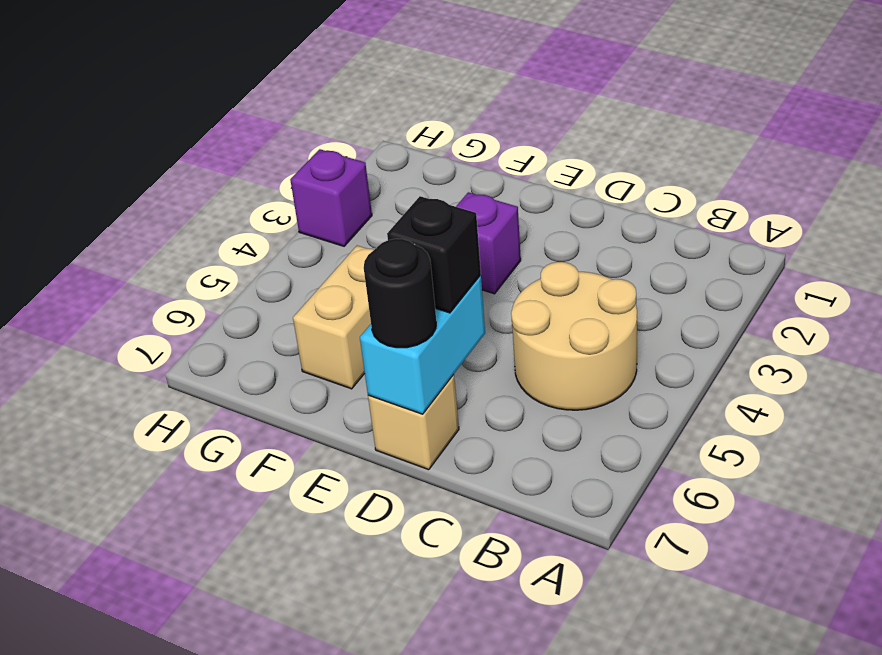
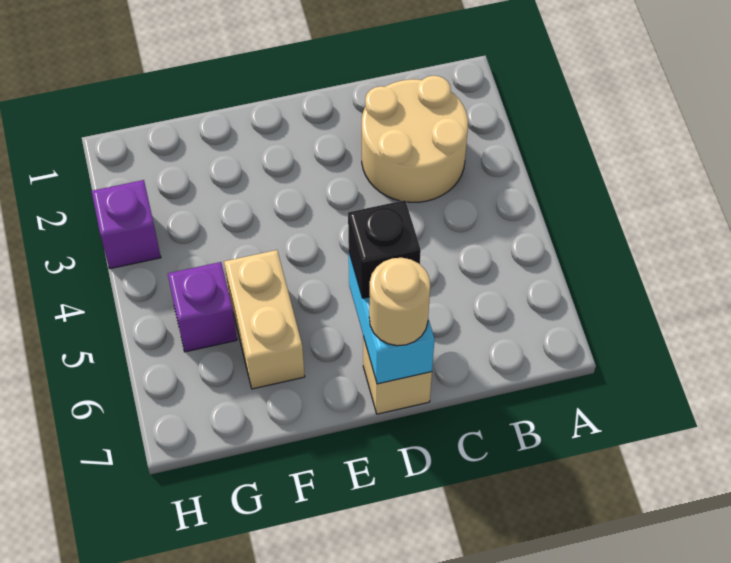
tan 2x2 round brick [511,262,637,410] -> tan 2x2 round brick moved to [362,76,468,202]
black 1x1 round brick [364,239,436,348] -> tan 1x1 round brick [369,258,430,346]
purple 1x1 brick [456,192,521,294] -> purple 1x1 brick moved to [168,262,237,352]

